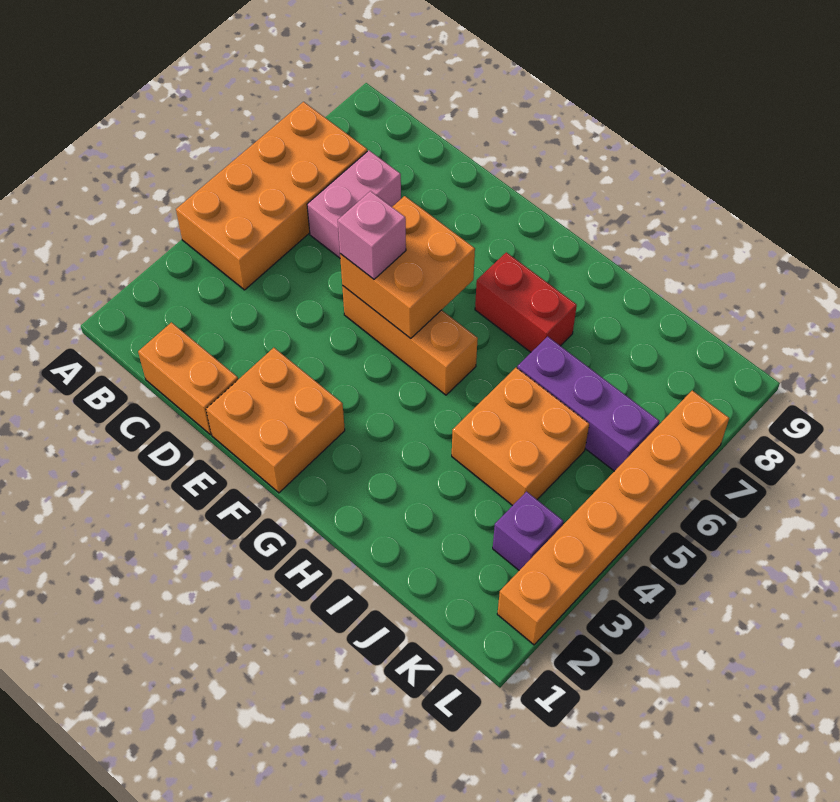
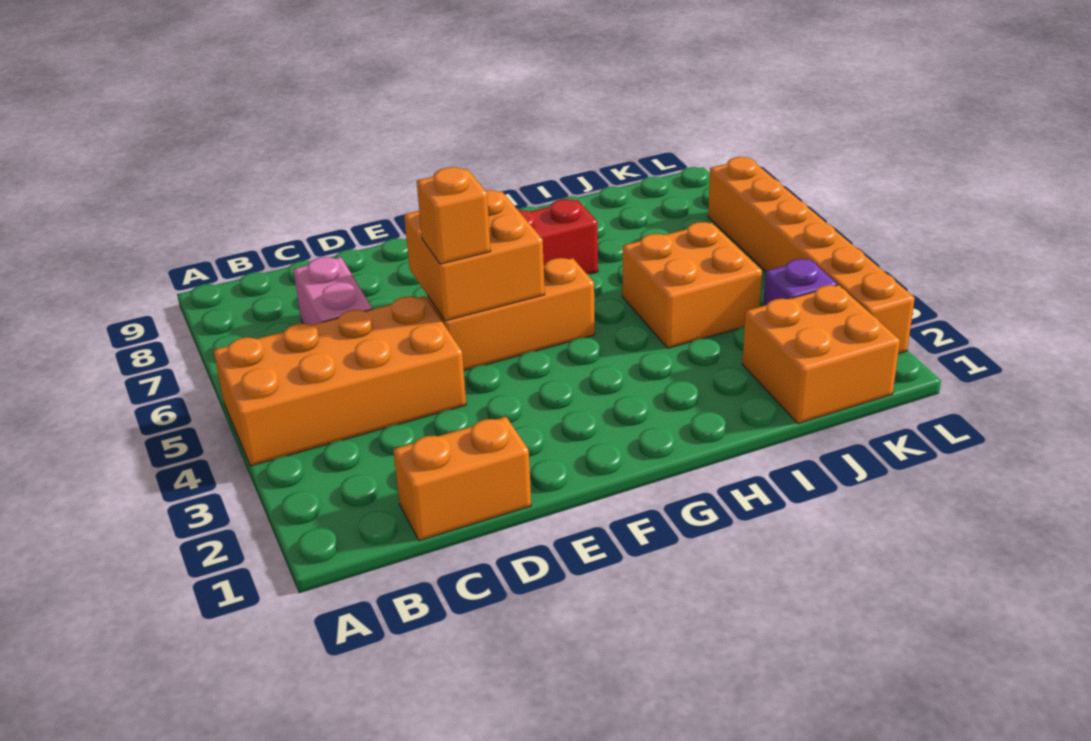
orange 2x4 brick [176,102,367,290] -> orange 2x4 brick turned to [213,296,466,466]
orange 2x2 brick [206,348,345,493] -> orange 2x2 brick moved to [742,285,900,424]
pink 1x1 brick [338,191,406,279] -> orange 1x1 brick [417,167,491,264]
purple 1x3 brick [517,336,659,471] -> none

